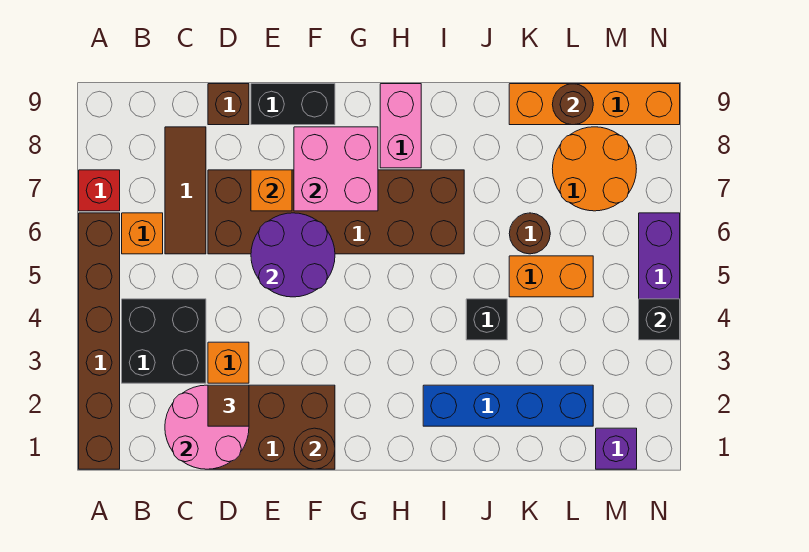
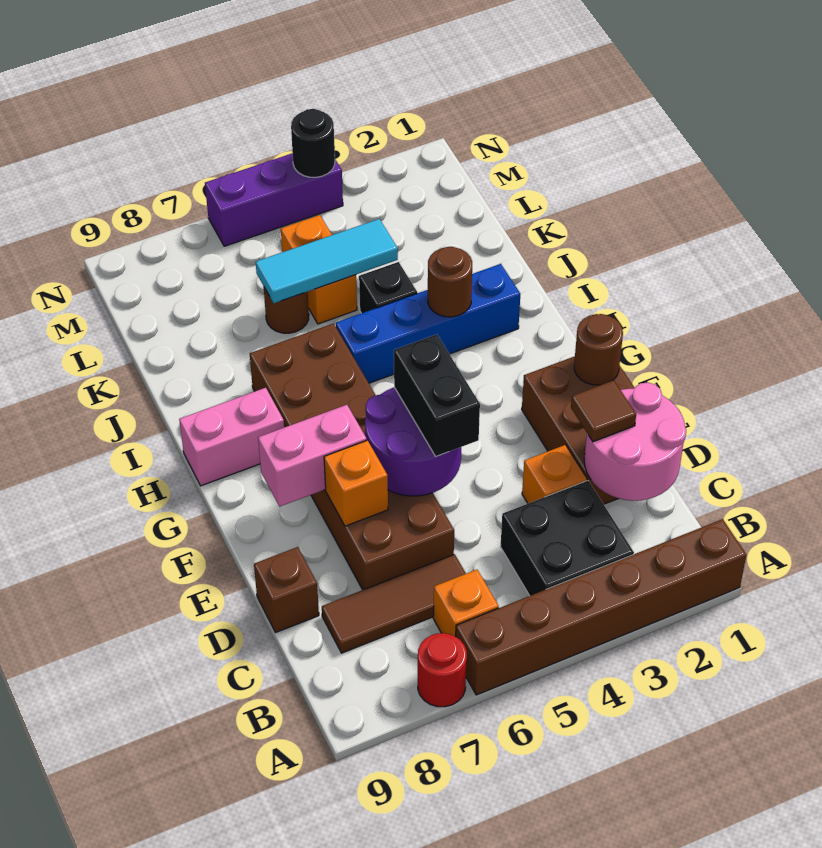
red 1x1 brick [79,170,120,211] -> red 1x1 round brick [418,633,467,707]
black 1x2 brick [251,84,335,125] -> black 1x2 brick moved to [394,334,480,456]
pink 2x2 brick [294,127,378,211] -> pink 1x2 brick [258,405,367,507]
blue 1x4 brick [423,385,593,426] -> blue 1x4 brick turned to [336,264,520,383]
none -> cyan 1x3 tile [256,219,398,303]
orange 1x4 brick [509,84,680,125] -> none
orange 2x2 round brick [552,127,636,211] -> none
brown 1x1 round brick [552,84,593,125] -> brown 1x1 round brick moved to [428,247,472,317]
purple 1x1 brick [596,428,637,469] -> none
black 1x1 brick [639,299,680,340] -> black 1x1 round brick [291,109,335,177]

